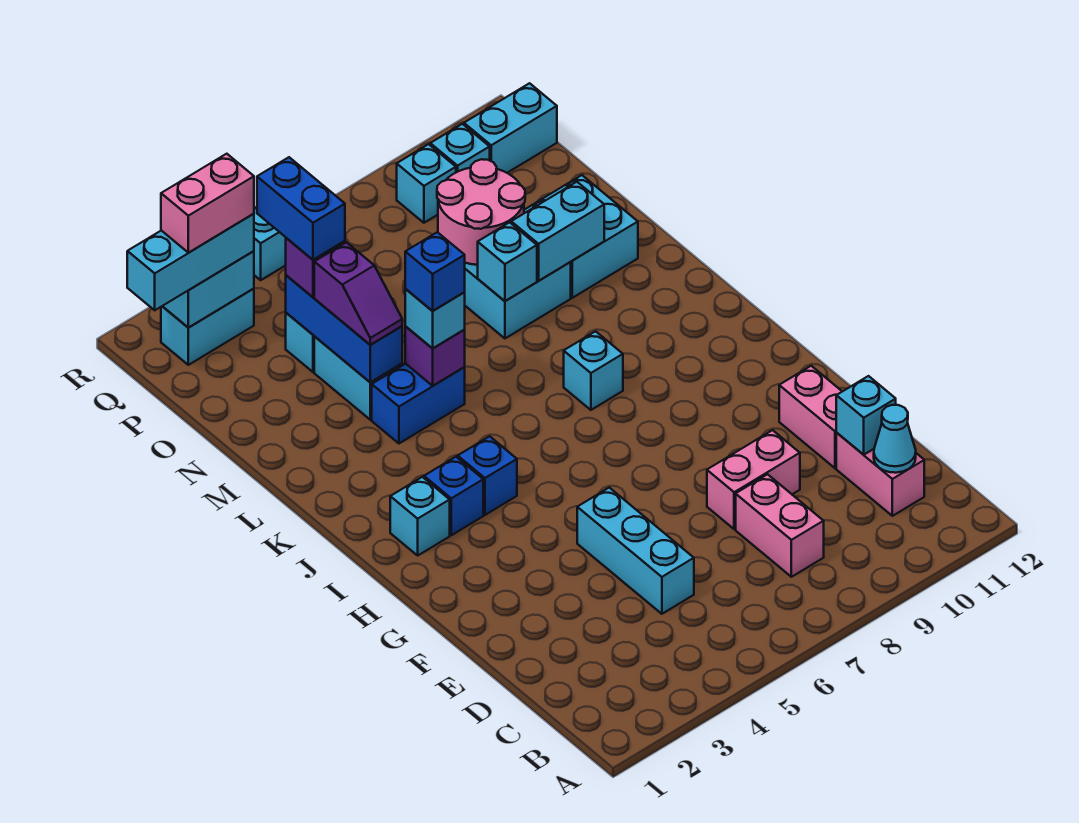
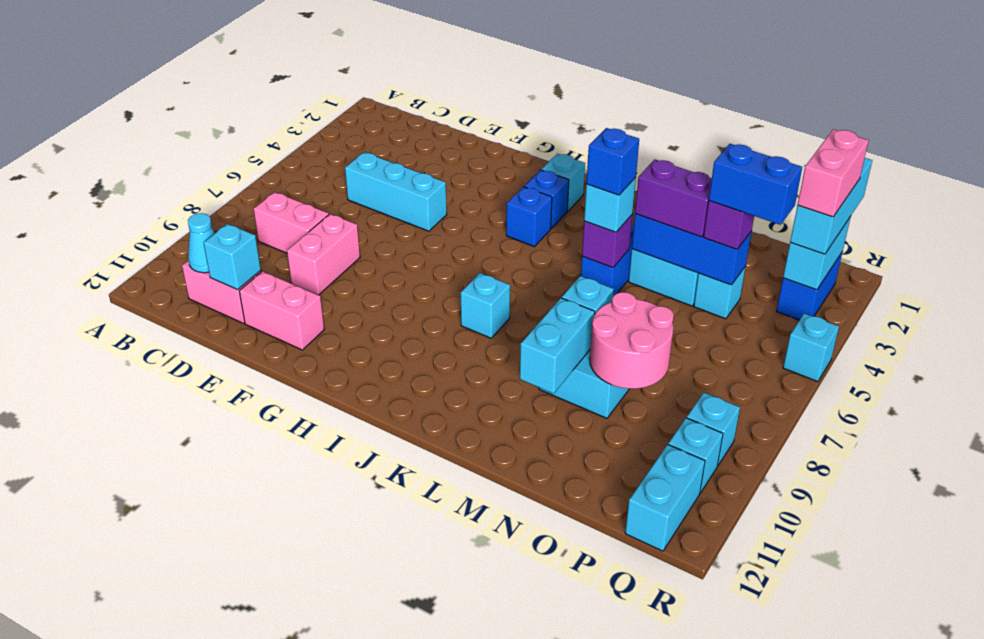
purple 1x2 slope [314,242,402,345] -> purple 1x2 brick [635,159,712,237]
cyan 2x2 brick [524,175,638,298] -> none
cyan 1x2 brick [161,288,254,365] -> blue 1x2 brick [777,253,842,320]

